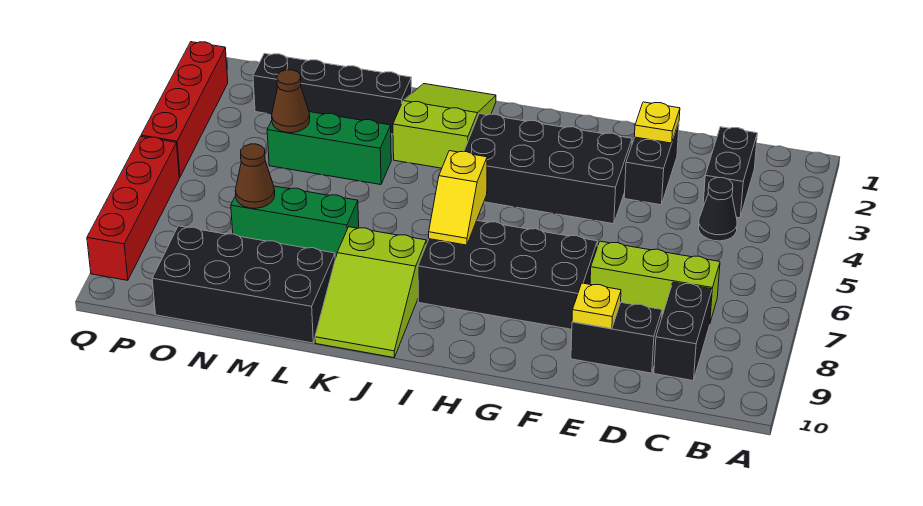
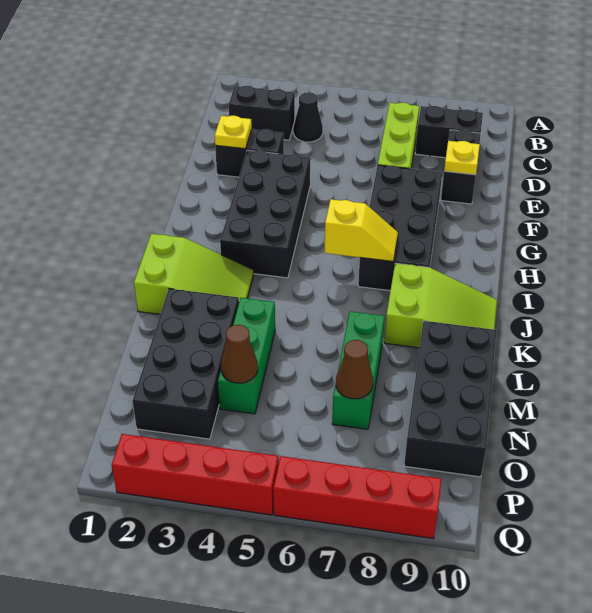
lime 2x3 slope [393,84,496,168] -> lime 2x3 slope turned to [134,234,254,314]
black 1x4 brick [253,54,412,134] -> black 2x4 brick [132,289,239,439]

